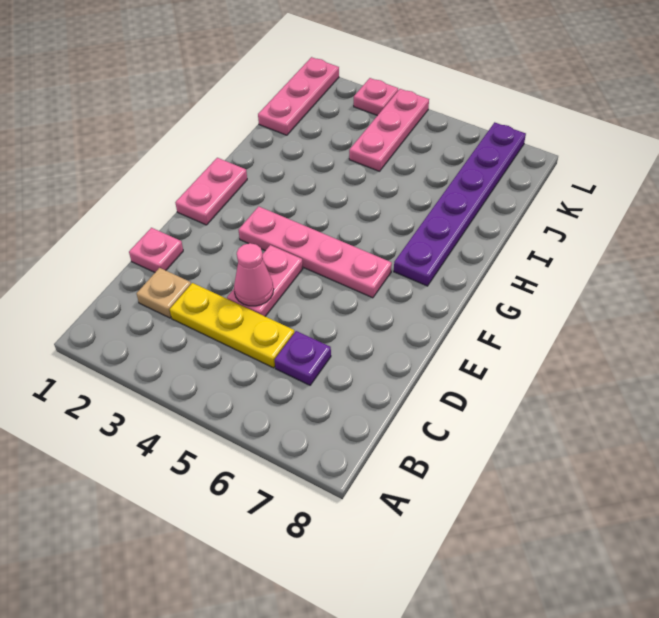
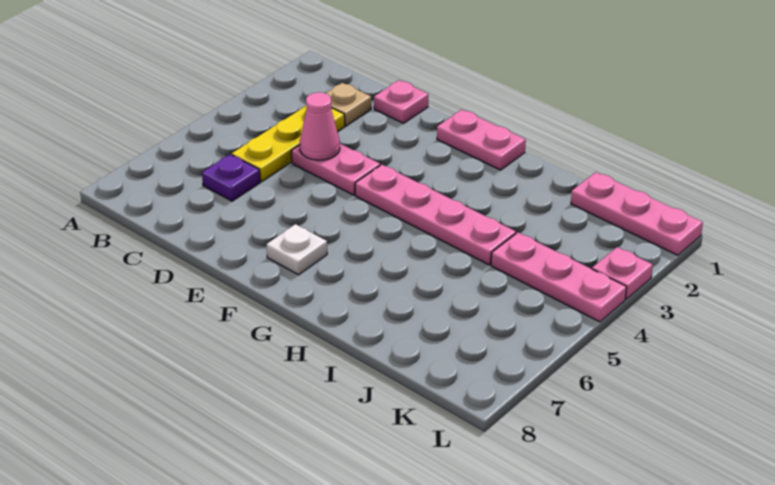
pink 1x4 plate [239,206,392,298] -> pink 1x4 plate turned to [355,165,516,265]
none -> white 1x1 plate [267,224,327,275]
purple 1x6 plate [394,122,526,286] -> none

